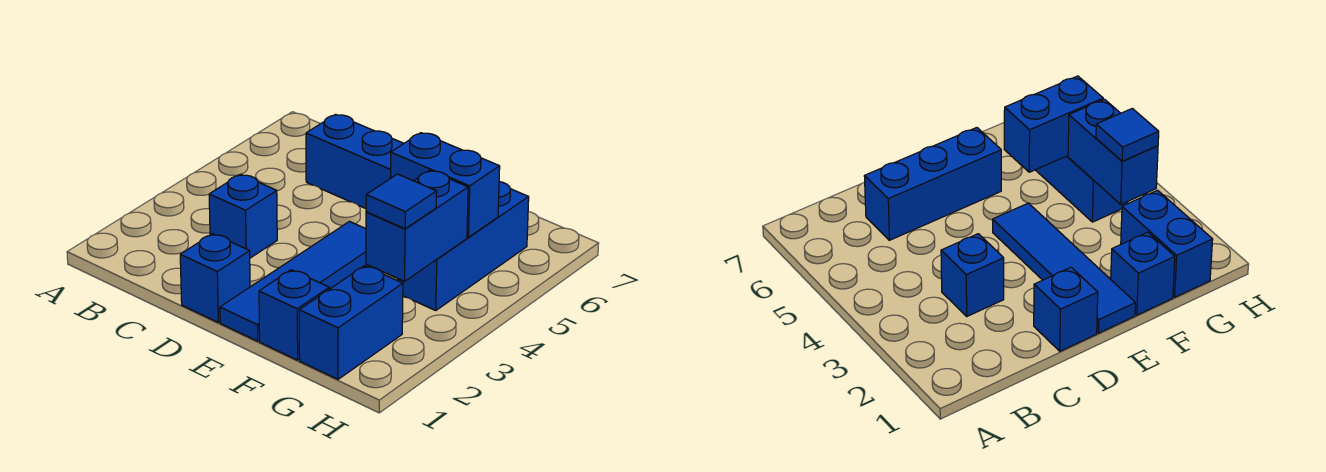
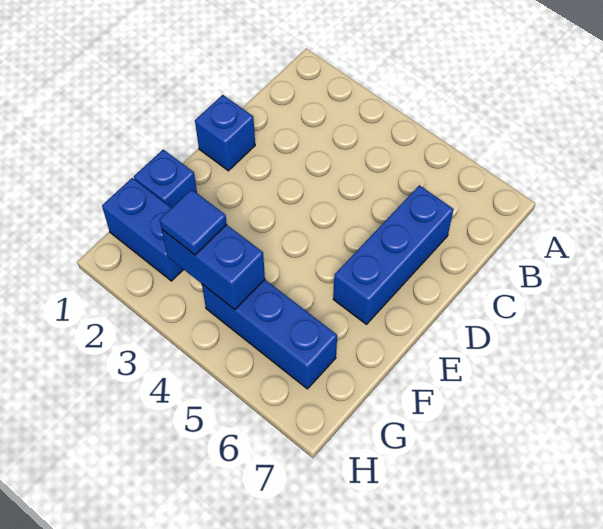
blue 1x1 brick [209,174,277,258] -> none
blue 1x4 tile [220,221,369,341] -> none
blue 1x2 brick [390,133,500,237] -> none

